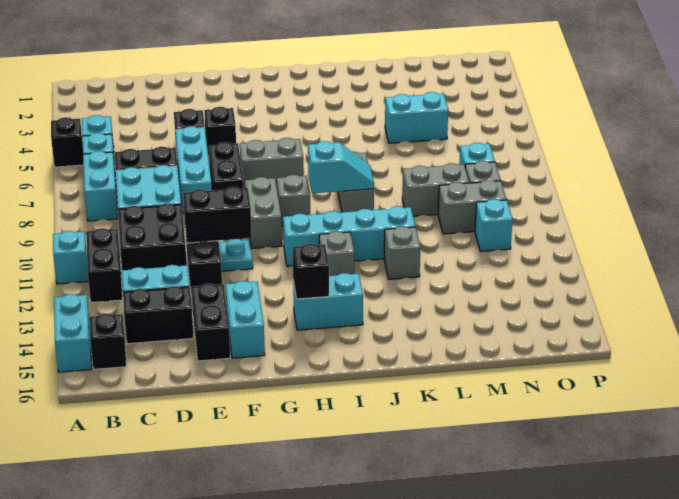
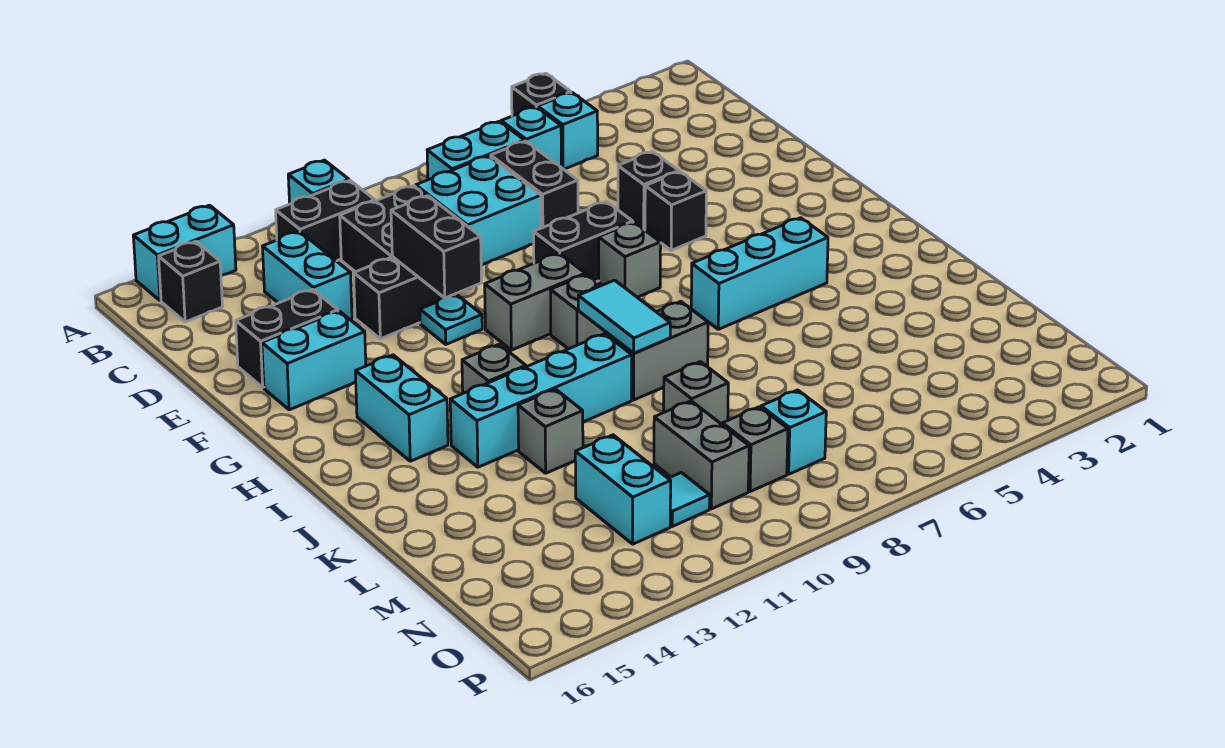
black 1x2 brick [123,286,194,344] -> none
cyan 1x3 brick [176,126,212,214] -> cyan 1x3 brick moved to [691,218,828,329]
grey 1x2 brick [240,138,304,188] -> grey 1x1 brick [599,222,661,297]
cyan 1x4 brick [283,206,415,266] -> cyan 1x4 brick turned to [450,334,632,467]
black 1x1 brick [293,244,329,299] -> none
cyan 1x2 slope [308,141,374,193] -> cyan 1x2 tile [578,280,670,353]
cyan 1x2 brick [385,92,448,143] -> cyan 1x2 brick moved to [575,435,671,544]
grey 1x2 brick [402,163,469,216] -> grey 1x1 brick [664,362,728,425]
cyan 1x1 brick [475,199,513,251] -> cyan 1x1 tile [668,473,710,526]

